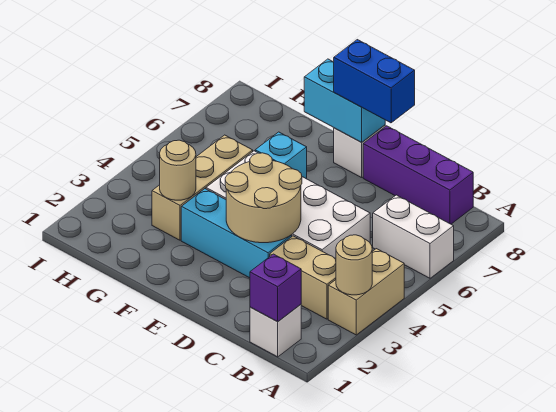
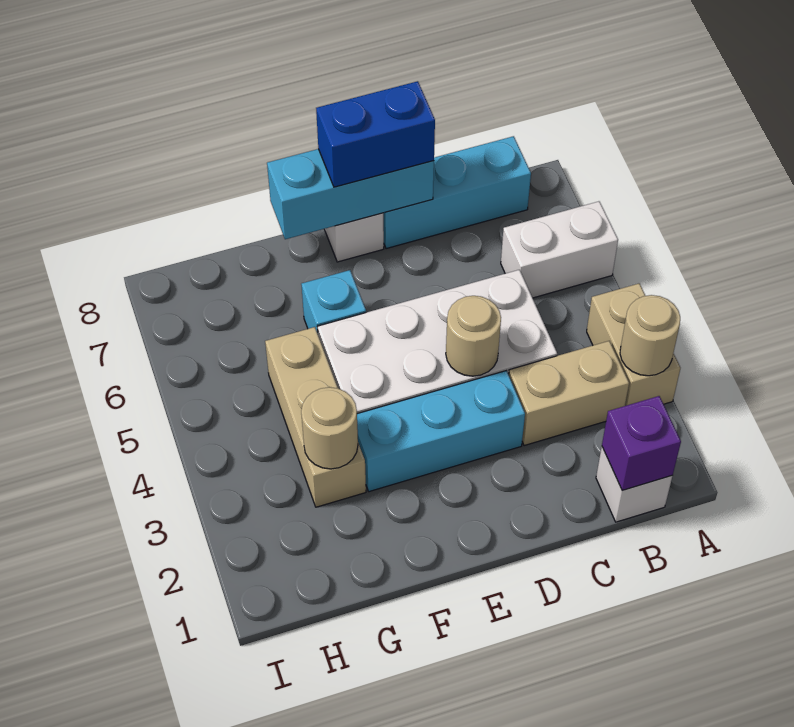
purple 1x3 brick [363,126,473,224] -> cyan 1x3 brick [383,136,531,249]
tan 2x2 round brick [225,153,302,243] -> tan 1x1 round brick [446,296,501,376]
cyan 1x2 brick [304,59,385,142] -> cyan 1x3 brick [267,149,434,239]

